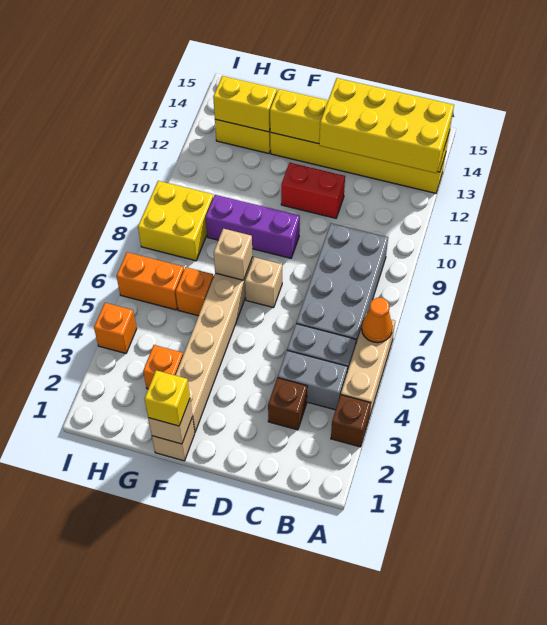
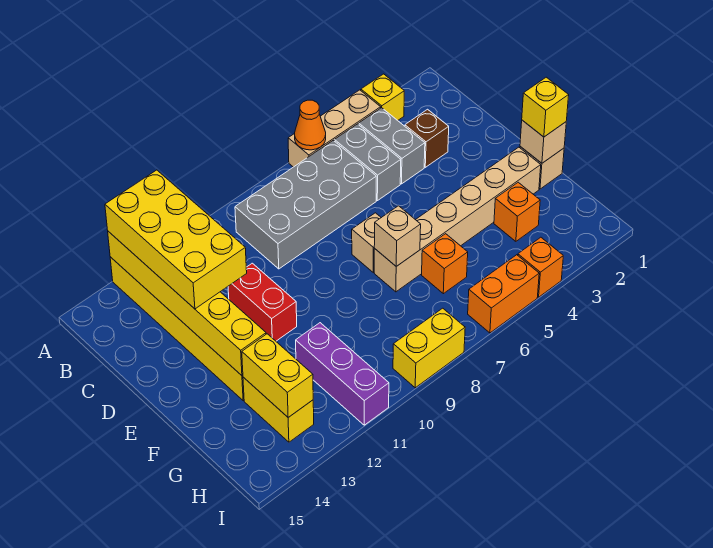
brown 1x1 brick [331,395,371,447] -> yellow 1x1 brick [361,74,404,120]
purple 1x3 brick [206,195,300,258] -> purple 1x3 brick moved to [296,323,389,425]
orange 1x2 brick [117,252,184,310] -> orange 1x2 brick turned to [468,255,539,333]
yellow 2x2 brick [138,181,213,261] -> yellow 1x2 brick [393,308,465,388]

